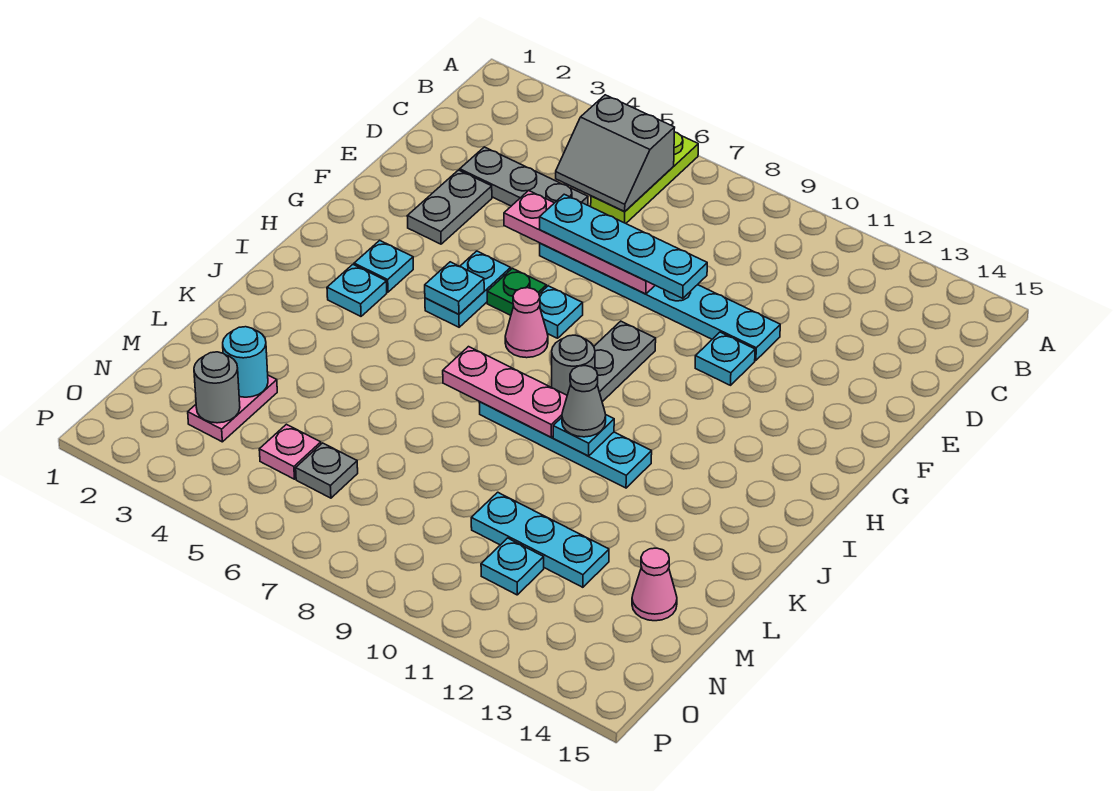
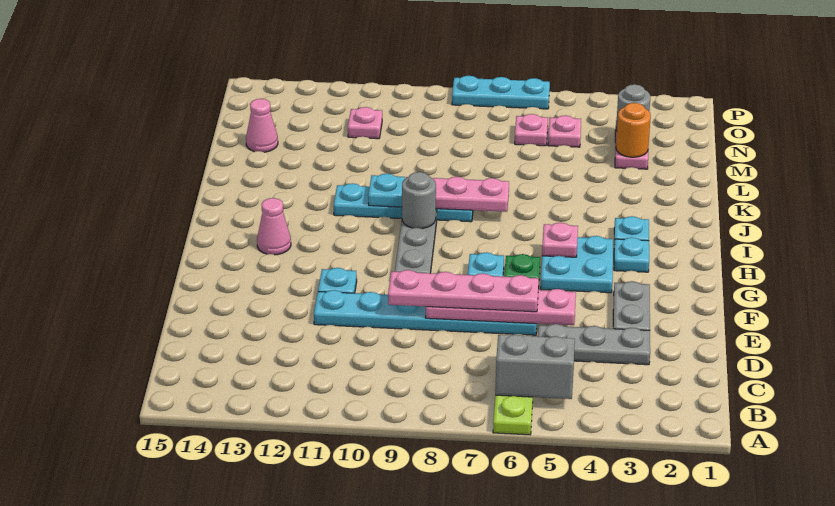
cyan 1x4 plate [540,194,707,298] -> pink 1x4 plate [388,270,539,312]
cyan 1x2 plate [425,251,511,327] -> cyan 2x2 plate [540,236,613,293]
cyan 1x1 plate [425,262,484,314] -> pink 1x1 plate [542,223,578,257]
pink 1x1 cone [505,288,548,358] -> pink 1x1 cone moved to [257,198,291,255]
grey 1x1 cone [562,366,606,437] -> none
cyan 1x1 round brick [223,327,268,397] -> orange 1x1 round brick [616,103,651,157]
cyan 1x3 plate [471,492,609,587] -> cyan 1x3 plate moved to [452,76,550,109]
grey 1x1 plate [296,443,358,498] -> pink 1x1 plate [515,114,548,146]
cyan 1x1 plate [481,538,544,595] -> pink 1x1 plate [348,107,382,139]

